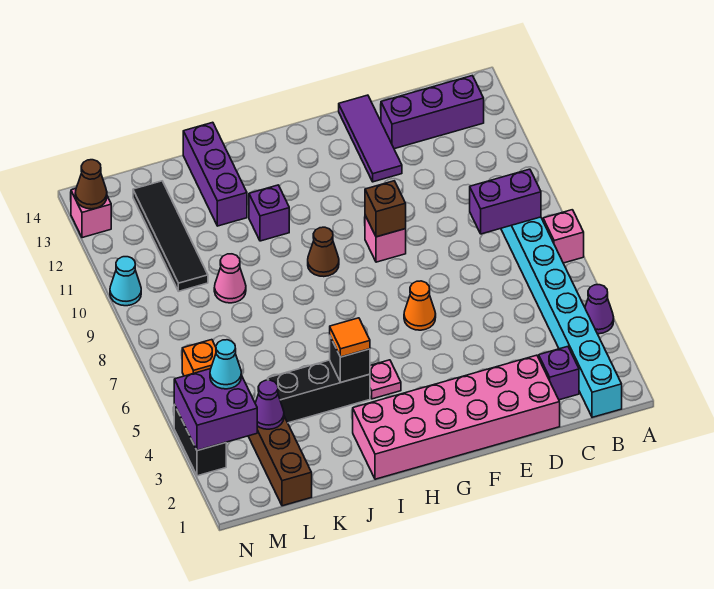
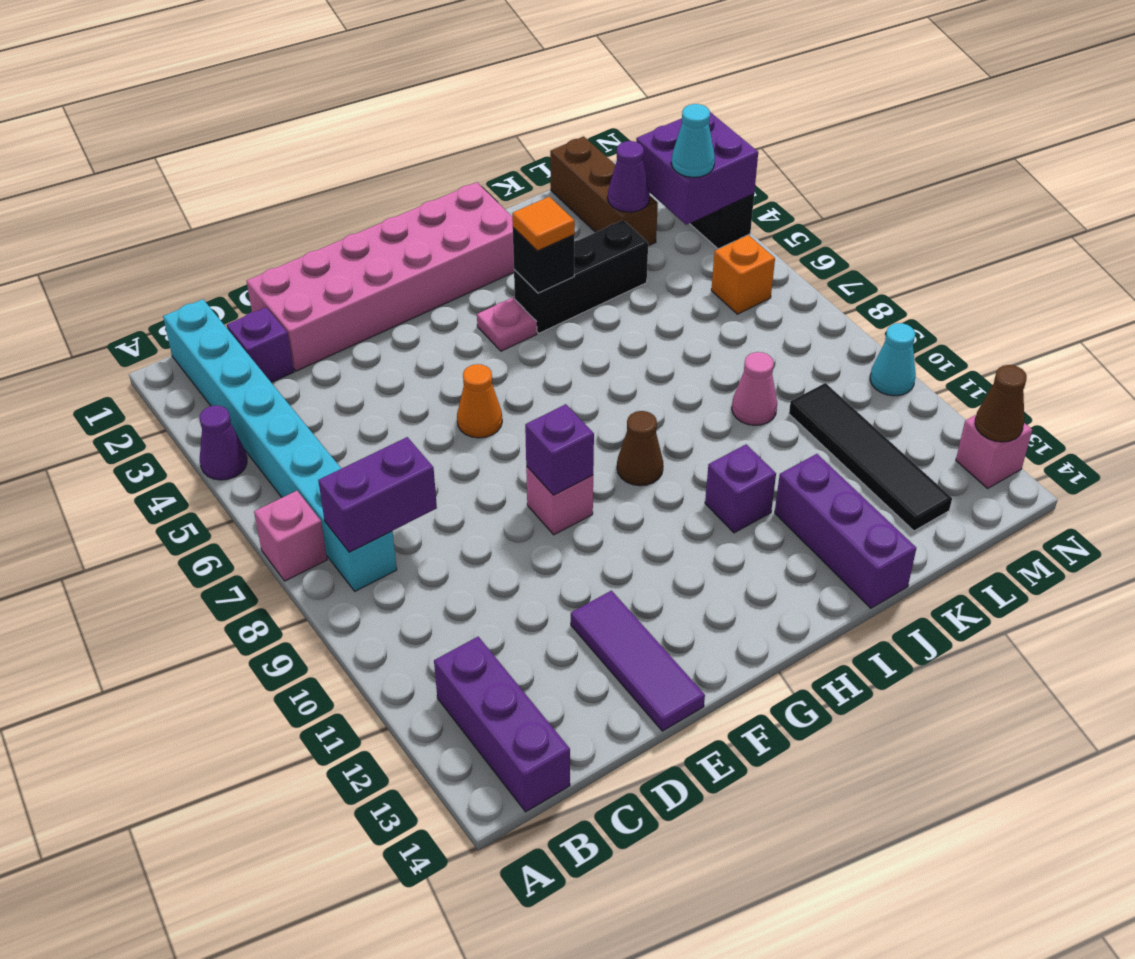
purple 1x3 brick [381,76,484,149] -> purple 1x3 brick turned to [434,637,570,812]
brown 1x1 brick [365,181,406,237] -> purple 1x1 brick [525,404,594,495]

